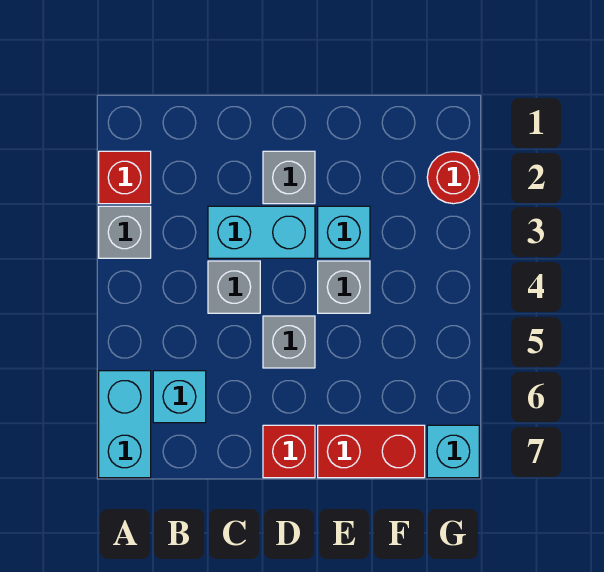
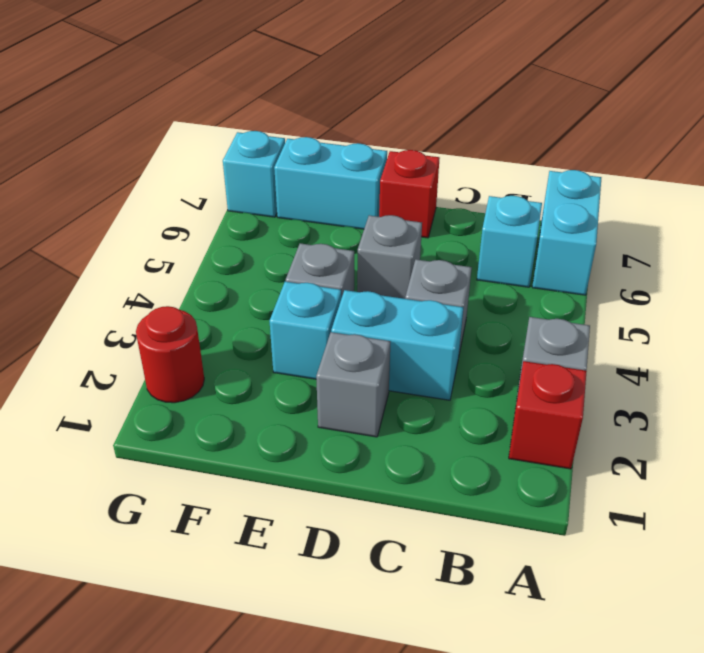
red 1x2 brick [318,425,425,478] -> cyan 1x2 brick [274,137,387,229]

